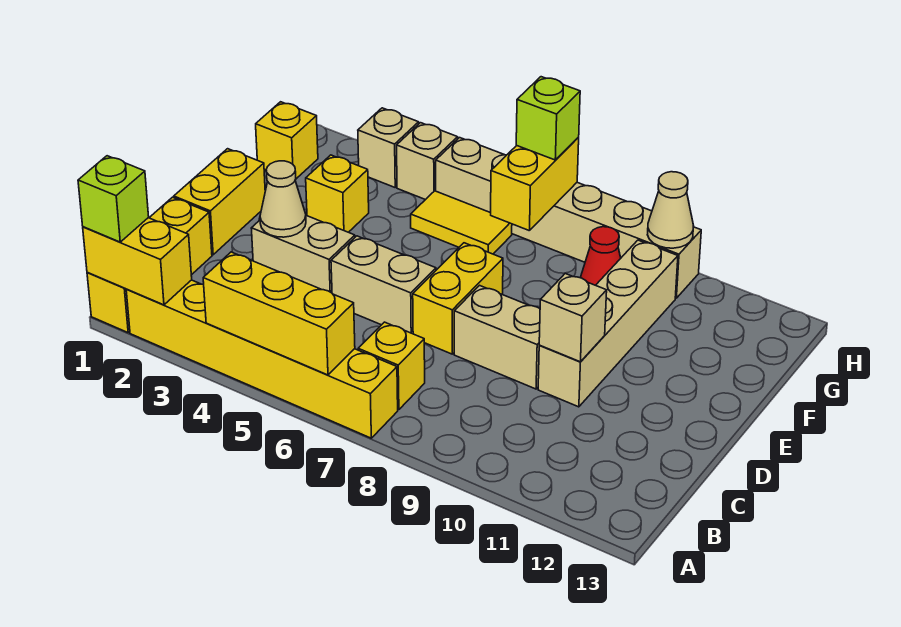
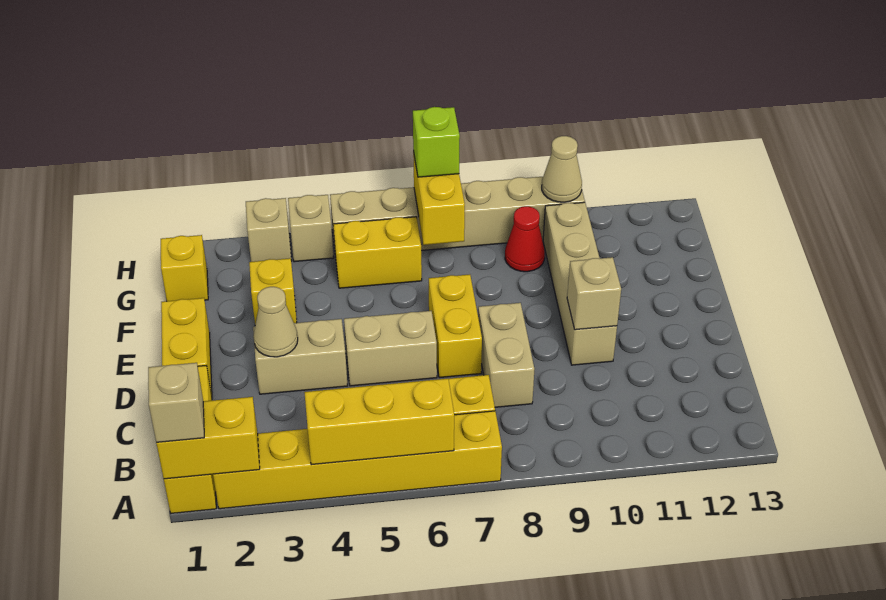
lime 1x1 brick [78,156,149,242] -> tan 1x1 brick [148,363,204,443]
tan 1x2 brick [454,285,540,389] -> tan 1x2 brick turned to [478,303,534,407]
yellow 1x2 tile [411,191,512,254] -> yellow 1x2 brick [333,217,422,288]

